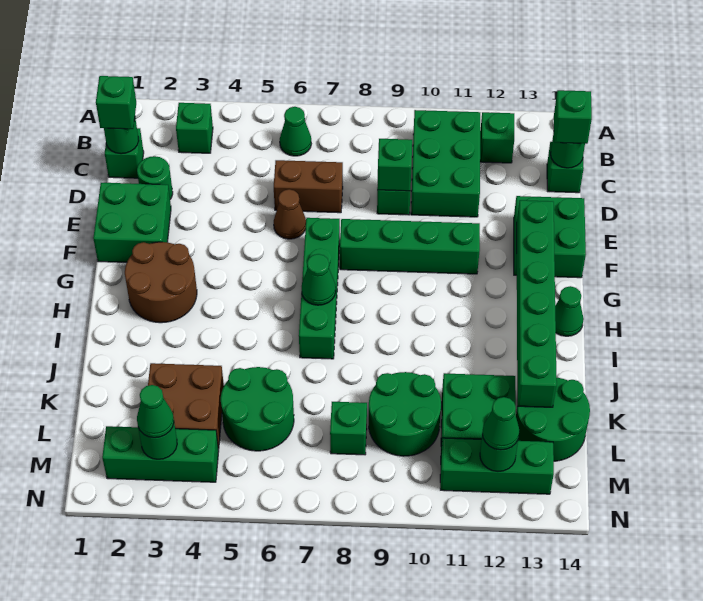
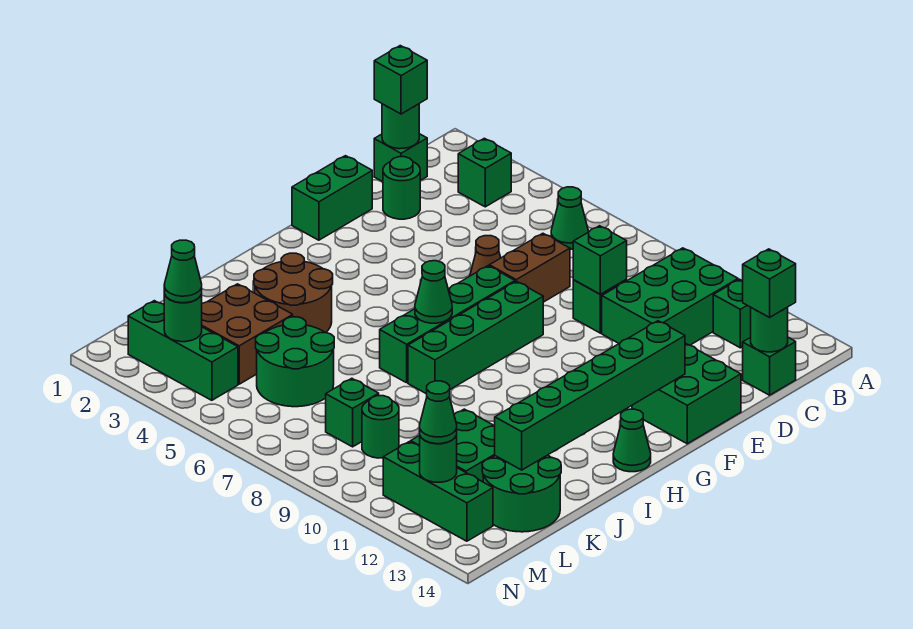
brown 1x2 brick [274,160,343,213] -> brown 1x2 brick turned to [489,233,570,302]
green 2x2 brick [93,183,171,262] -> green 1x2 brick [292,156,372,240]
green 1x4 brick [340,219,480,274] -> green 1x4 brick turned to [408,281,543,394]
brown 2x2 round brick [125,242,197,323] -> brown 2x2 round brick moved to [254,253,333,333]
green 2x2 round brick [369,372,441,456] -> green 1x1 round brick [362,396,399,458]

